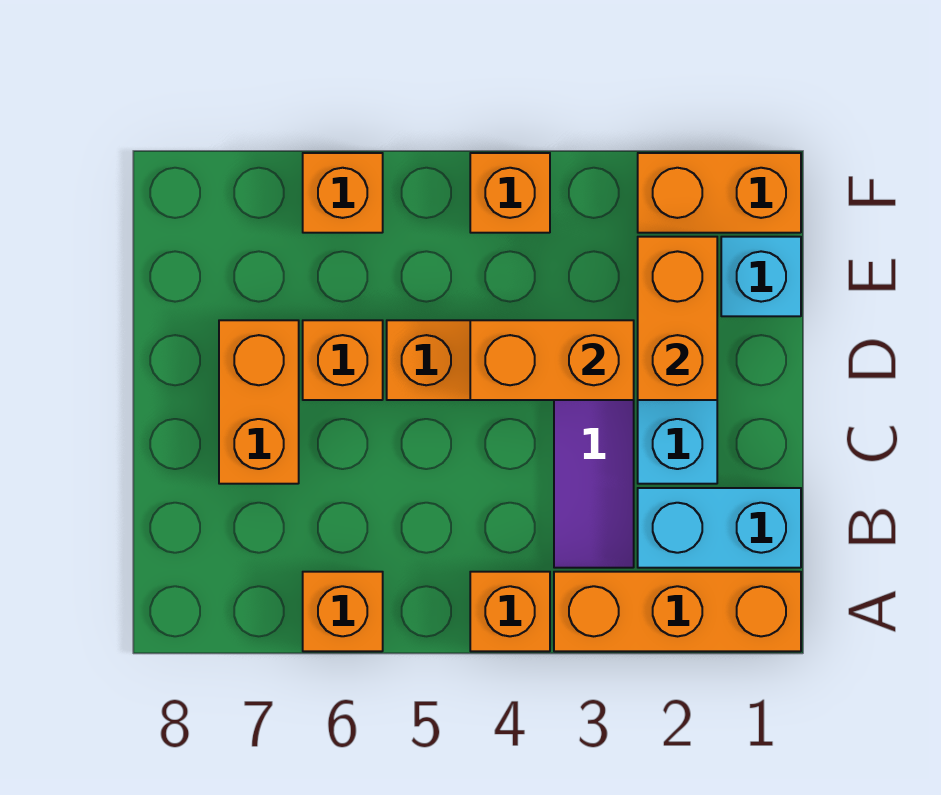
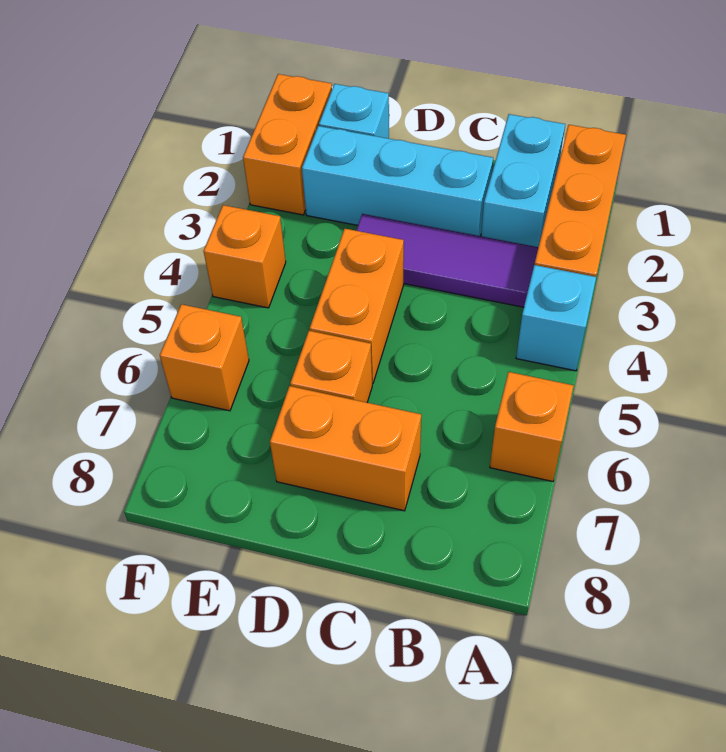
orange 1x1 brick [470,572,550,651] -> cyan 1x1 brick [516,265,596,371]
orange 1x2 brick [638,237,717,400] -> none
orange 1x2 brick [470,320,634,400] -> none

